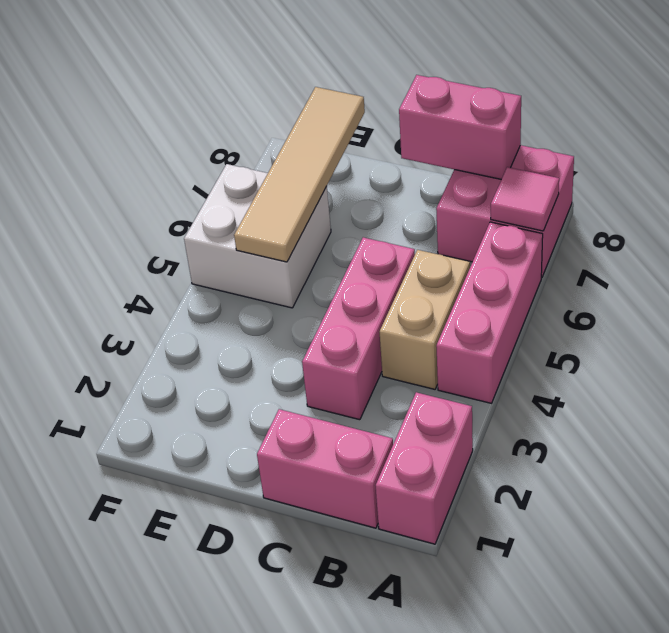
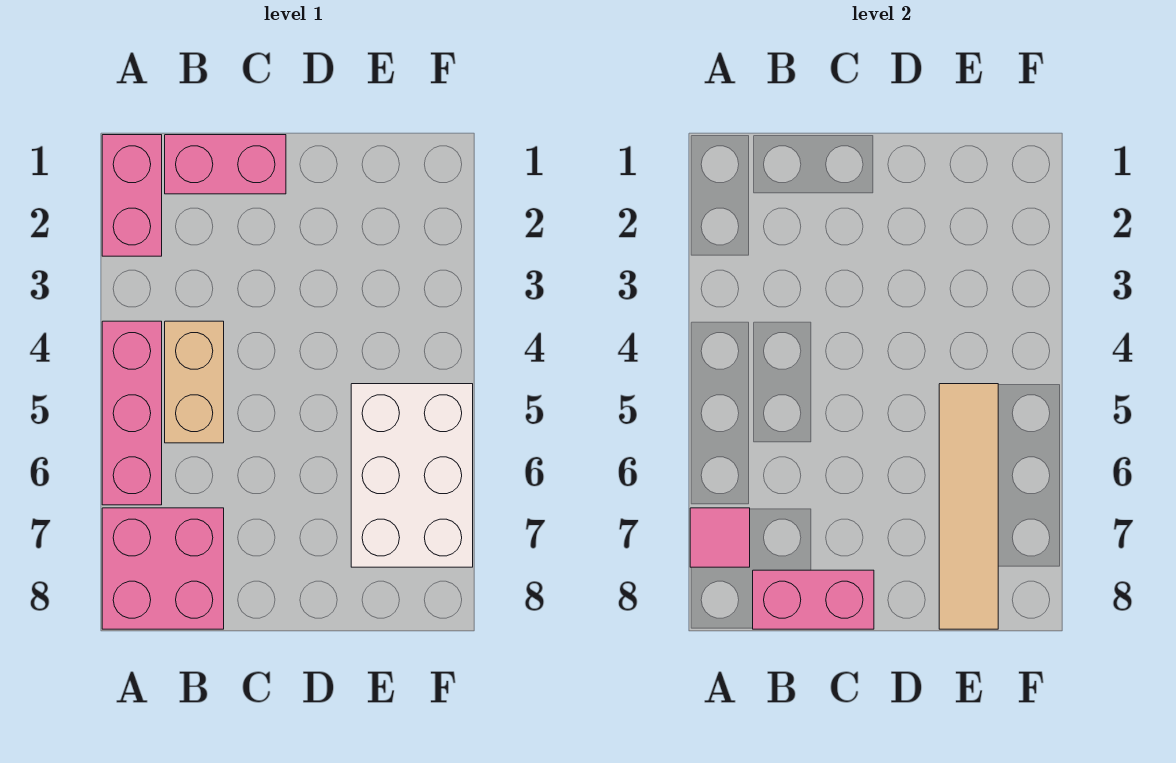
pink 1x3 brick [302,237,415,420] -> none
white 2x2 brick [184,164,331,308] -> white 2x3 brick [351,384,473,567]

